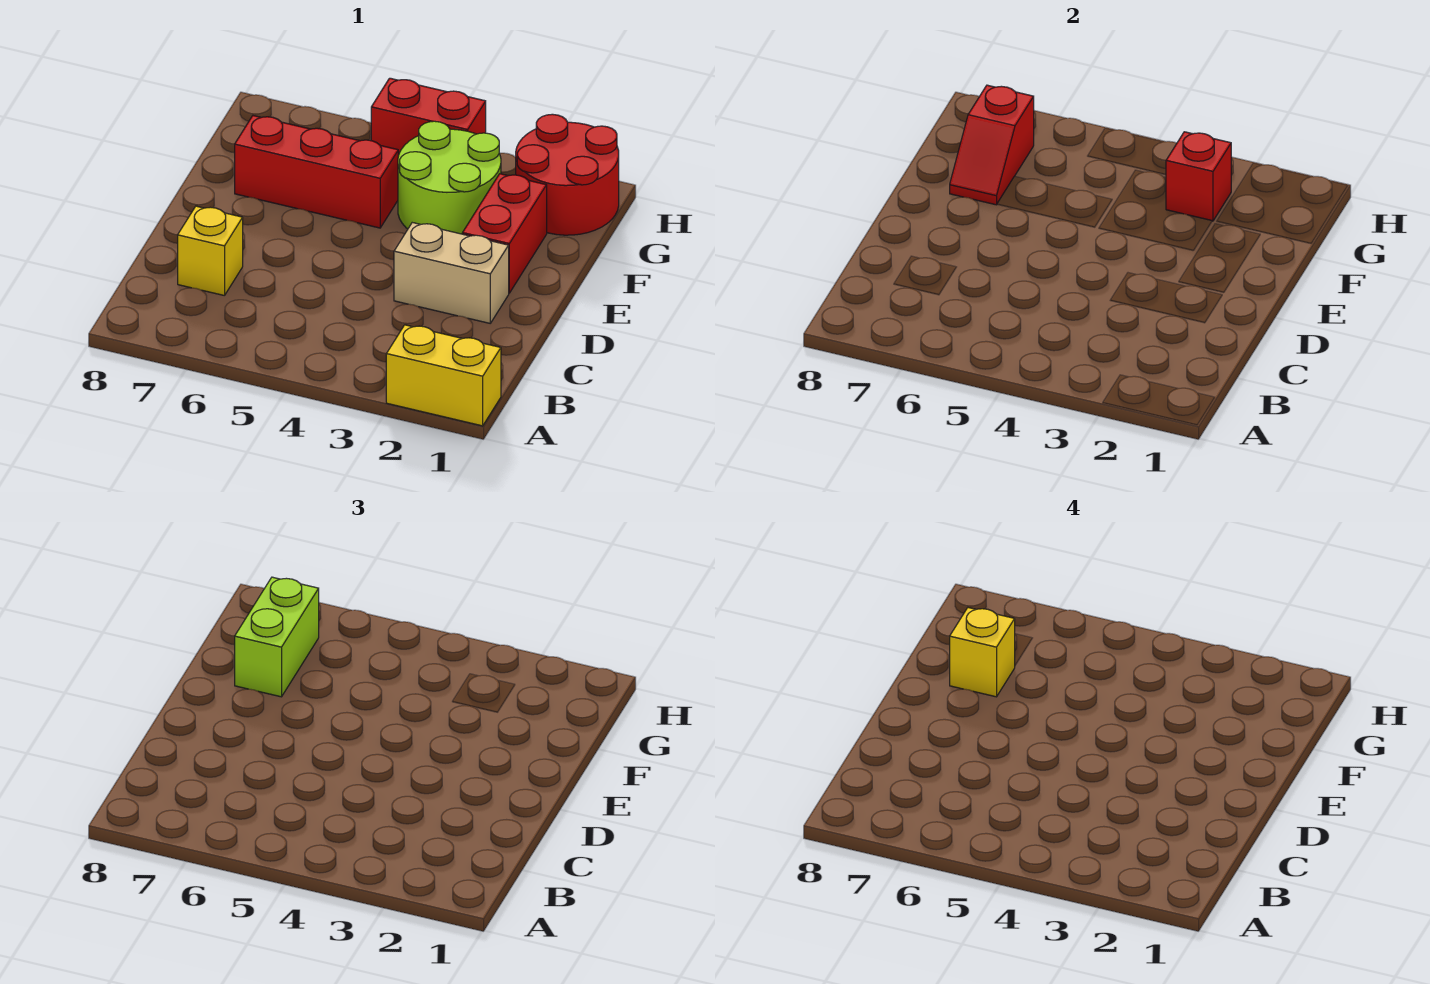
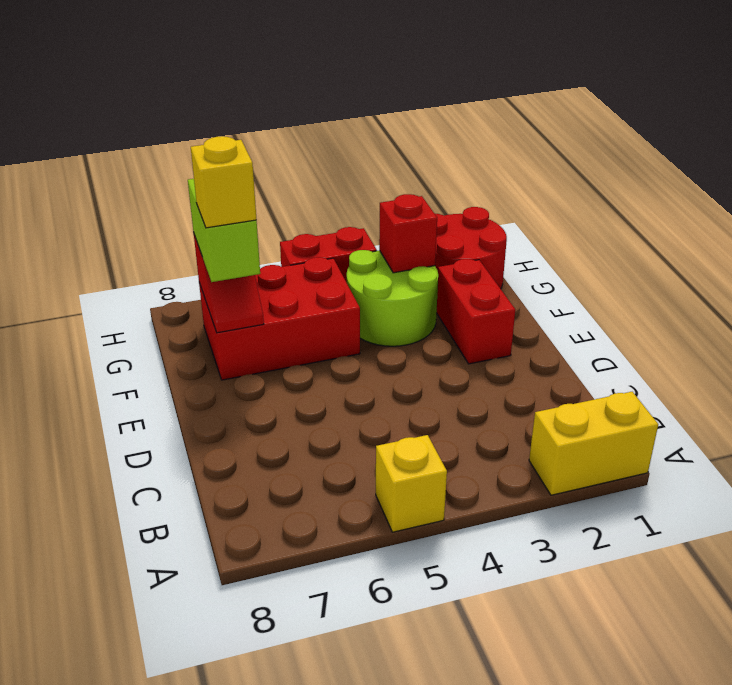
yellow 1x1 brick [178,206,243,296] -> yellow 1x1 brick moved to [376,435,447,532]
tan 1x2 brick [394,223,509,323] -> none
red 1x3 brick [235,116,398,228] -> red 2x3 brick [199,257,360,380]

